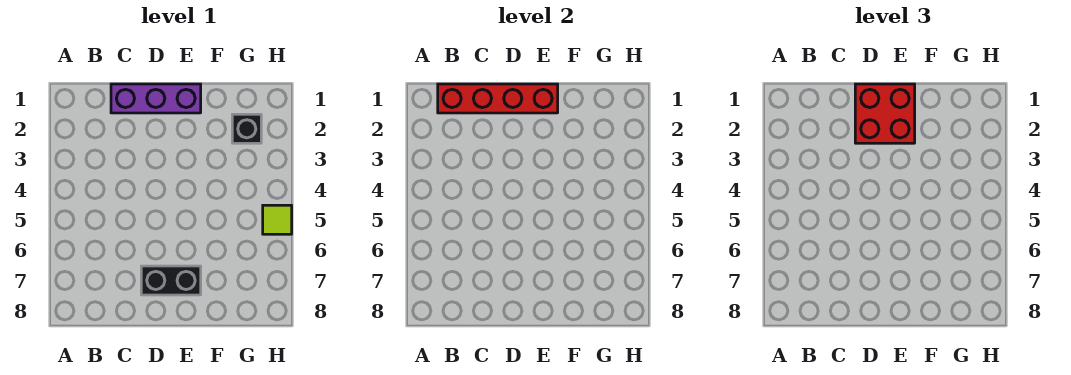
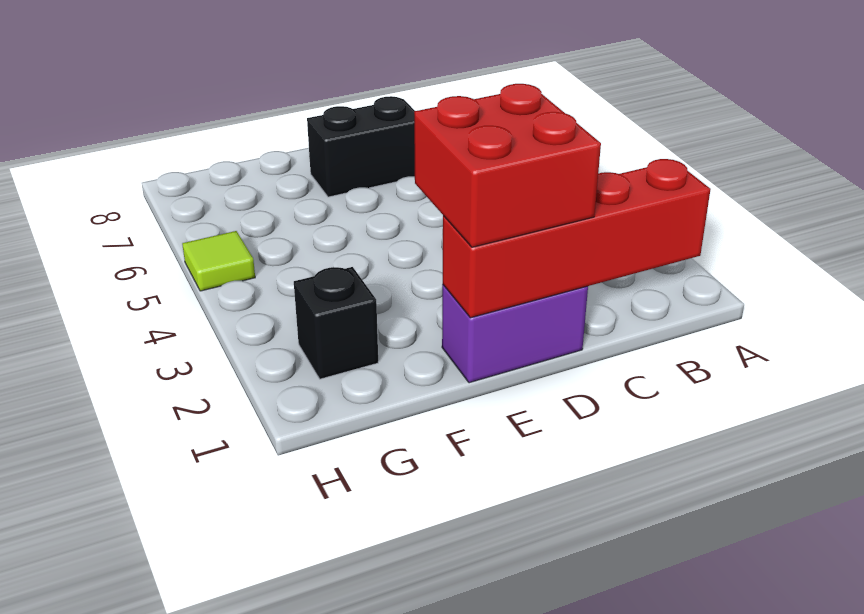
purple 1x3 brick [111,84,201,113] -> purple 1x2 brick [442,285,588,383]

